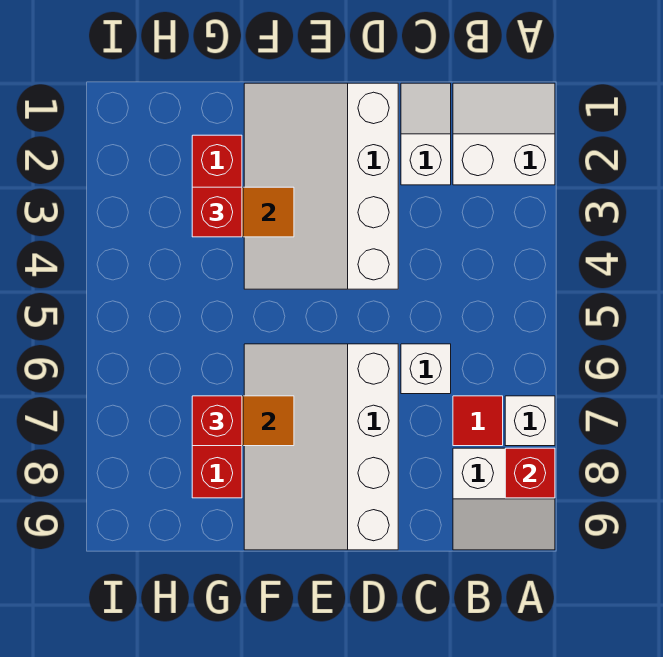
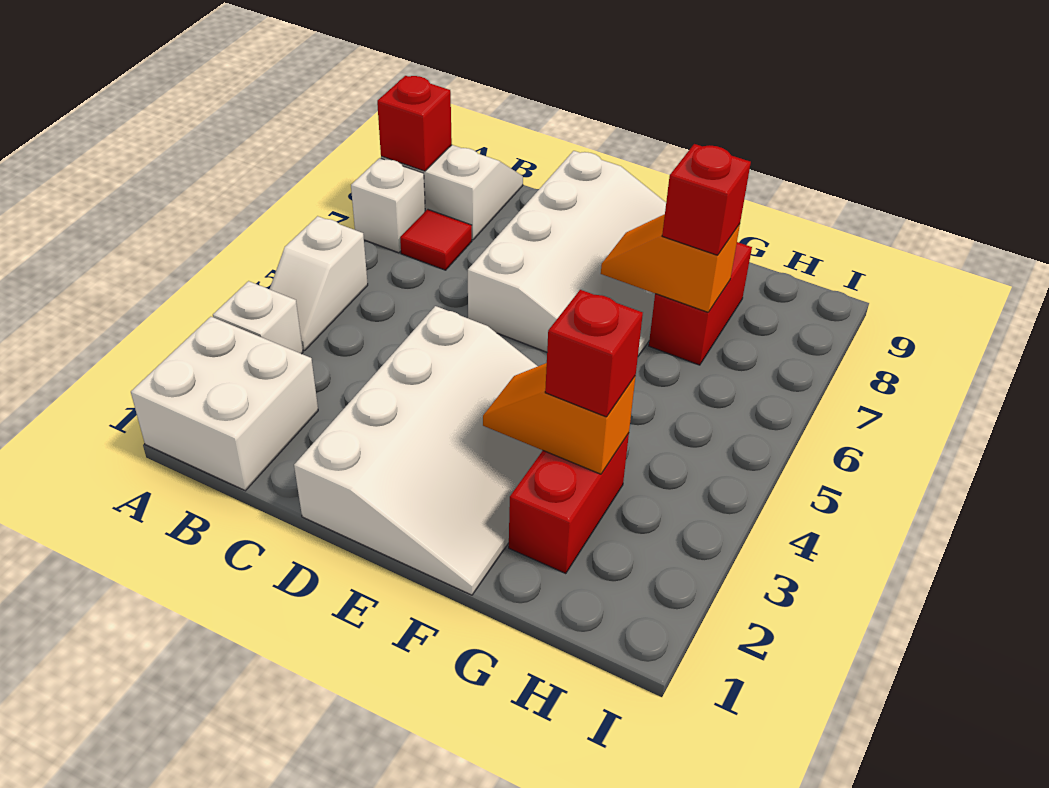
white 2x2 slope [453,83,555,185] -> white 2x2 brick [131,317,318,491]
white 1x2 slope [401,83,451,185] -> white 1x2 slope moved to [270,216,368,351]
white 1x1 brick [401,344,451,394] -> white 1x1 brick moved to [213,281,303,354]

